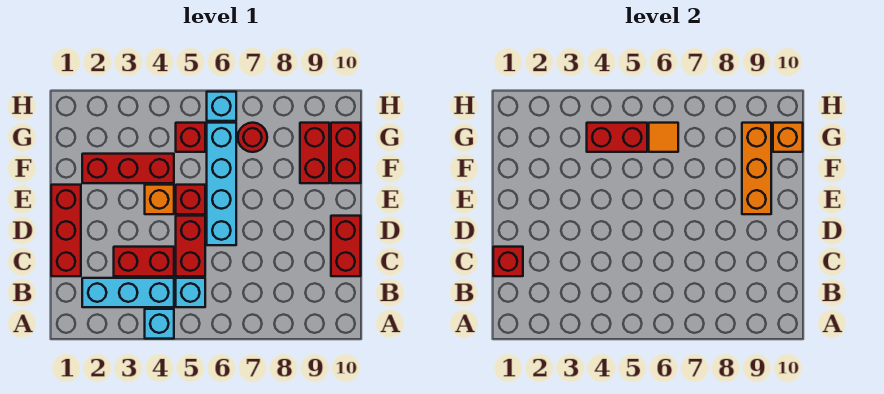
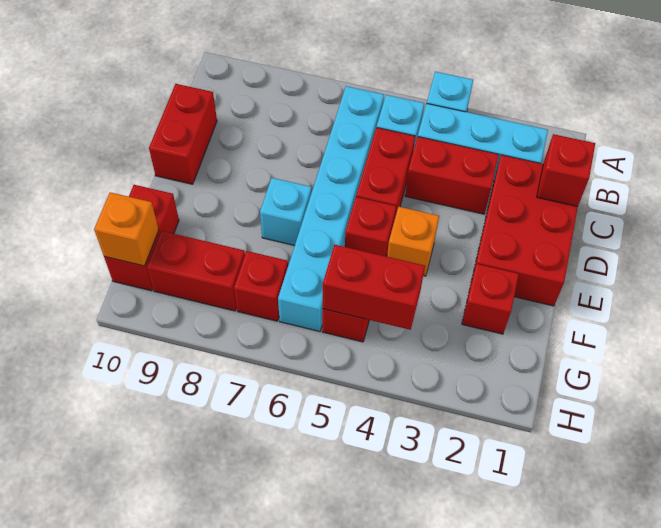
red 1x3 brick [51,185,81,276] -> red 2x3 brick [472,155,578,306]
cyan 1x4 brick [207,123,236,245] -> cyan 1x6 brick [278,86,384,332]
orange 1x3 brick [742,123,771,214] -> none
red 1x3 brick [82,154,174,183] -> red 1x1 brick [462,264,519,334]
red 1x2 brick [300,123,329,183] -> red 1x2 brick turned to [147,231,245,311]
orange 1x1 tile [649,123,678,152] -> none
red 1x1 round brick [238,123,267,152] -> red 1x1 brick [234,251,288,321]
cyan 1x1 brick [207,92,236,121] -> cyan 1x1 brick moved to [260,178,311,246]

